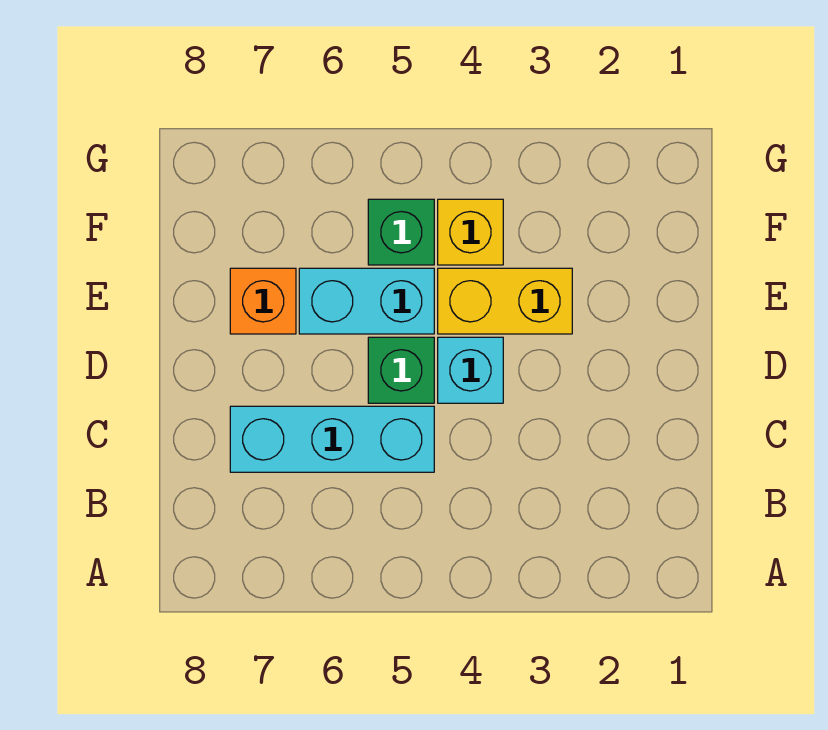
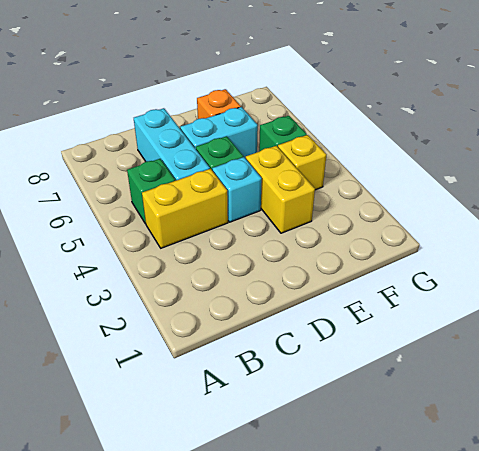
none -> yellow 1x2 brick [142,169,228,248]
none -> green 1x1 brick [127,159,175,224]
cyan 1x2 brick [299,268,434,334] -> cyan 1x2 brick turned to [180,107,258,158]

